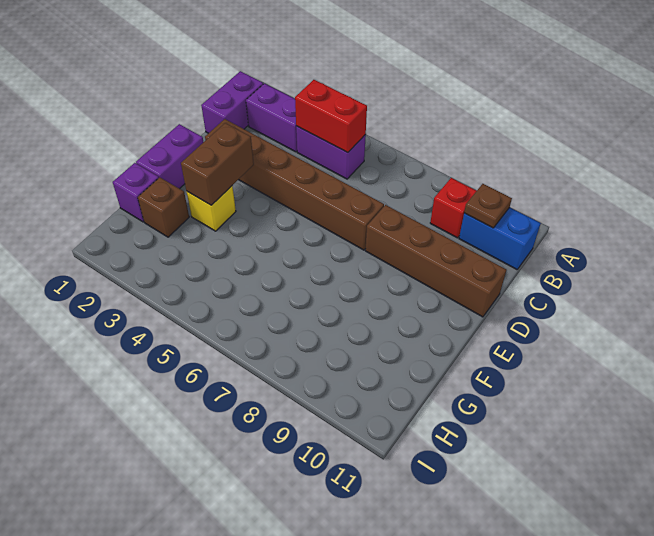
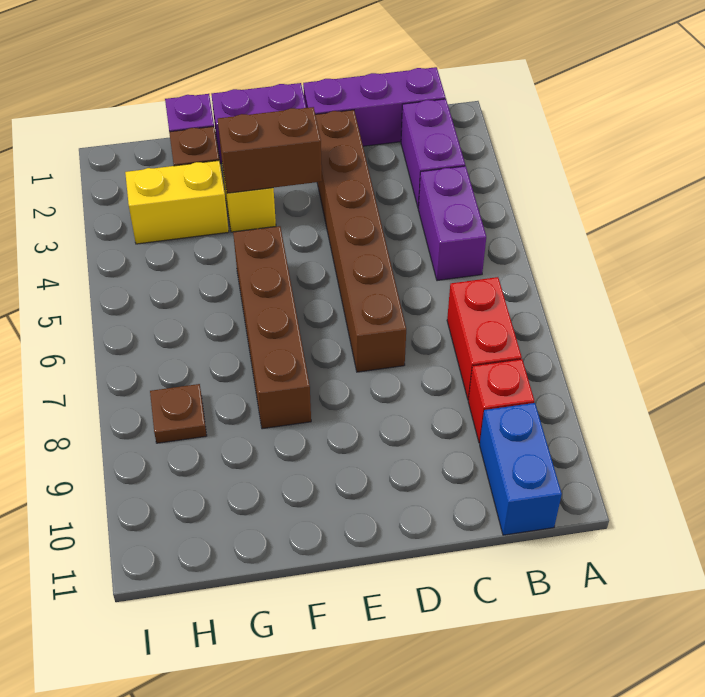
purple 1x2 brick [201,71,263,133] -> purple 1x3 brick [303,67,446,146]
red 1x2 brick [295,80,367,153] -> red 1x2 brick moved to [447,277,522,400]
brown 1x1 plate [464,184,512,228] -> brown 1x1 plate moved to [150,384,207,443]
brown 1x4 brick [365,205,506,317] -> brown 1x4 brick moved to [233,226,311,429]
none -> yellow 1x2 brick [125,160,229,244]

